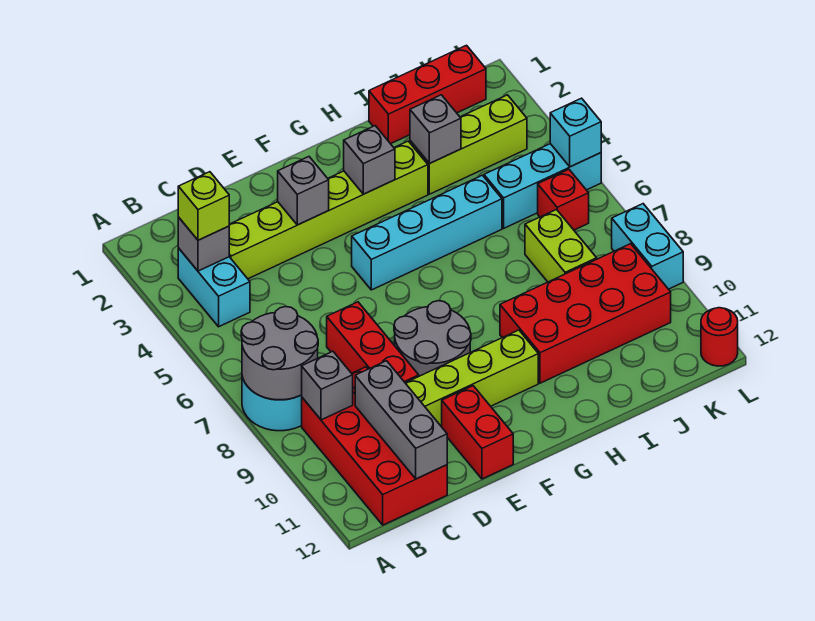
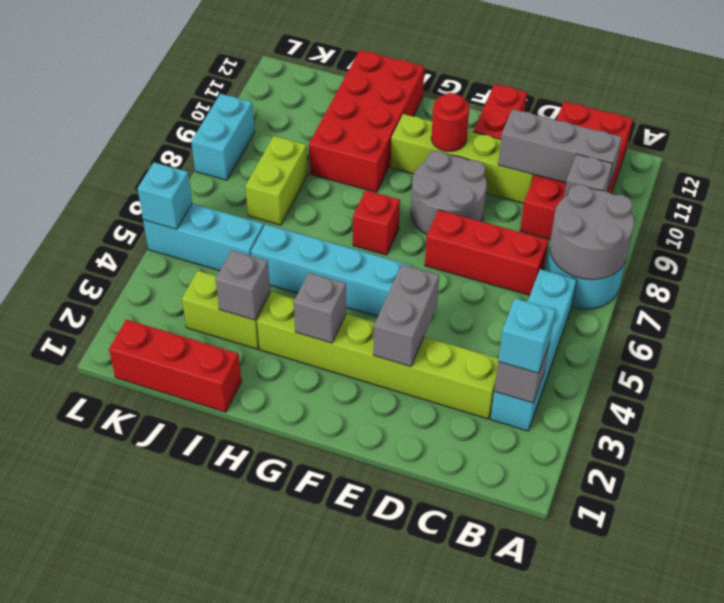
cyan 1x2 brick [178,248,250,327] -> cyan 1x4 brick [491,269,577,431]
lime 1x1 brick [178,172,229,240] -> cyan 1x1 brick [498,299,556,373]
grey 1x3 brick [355,361,447,479] -> grey 1x3 brick turned to [498,109,622,191]
red 1x3 brick [327,302,419,383] -> red 1x3 brick turned to [425,210,549,295]
grey 1x1 brick [278,157,329,225] -> grey 1x2 brick [373,265,439,367]
red 2x4 brick [500,244,671,383] -> red 2x4 brick turned to [309,50,424,192]
lime 1x3 brick [410,95,527,194] -> lime 1x2 brick [182,271,270,349]
red 1x1 brick [538,170,589,230] -> red 1x1 brick moved to [353,190,400,255]
red 1x1 round brick [701,308,738,366] -> red 1x1 round brick moved to [431,93,469,151]

